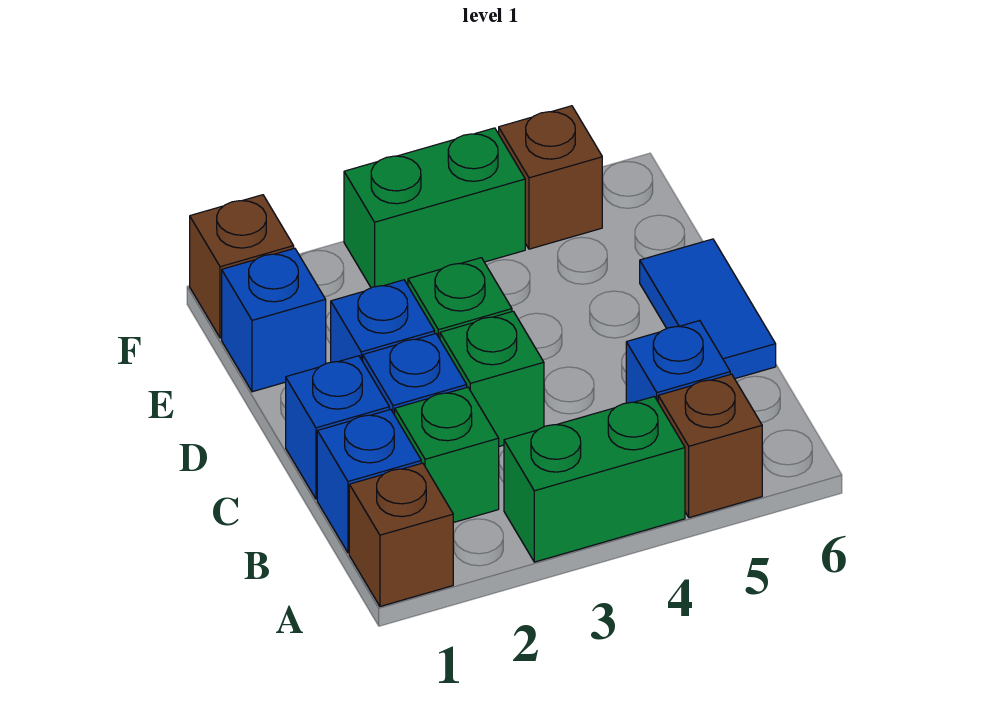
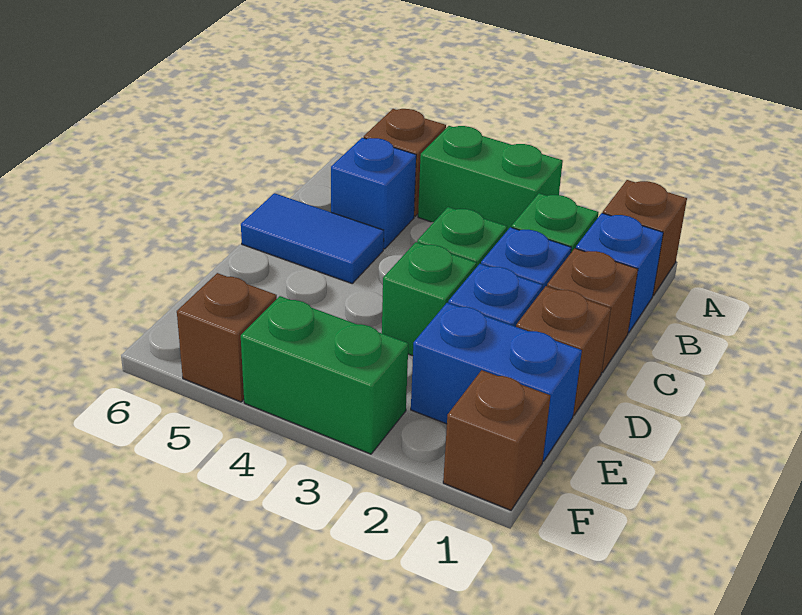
blue 1x1 brick [286,356,389,499] -> brown 1x1 brick [547,248,638,373]
blue 1x2 tile [640,239,776,379] -> blue 1x2 tile turned to [241,193,384,283]
none -> brown 1x1 brick [516,286,611,415]
blue 1x1 brick [222,248,326,392] -> blue 1x2 brick [411,303,582,461]

